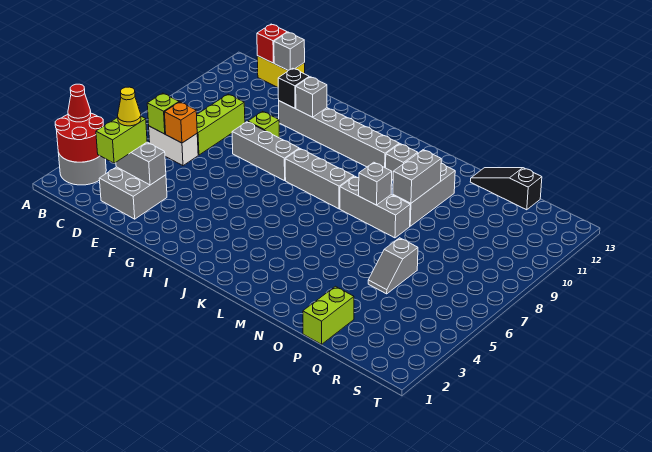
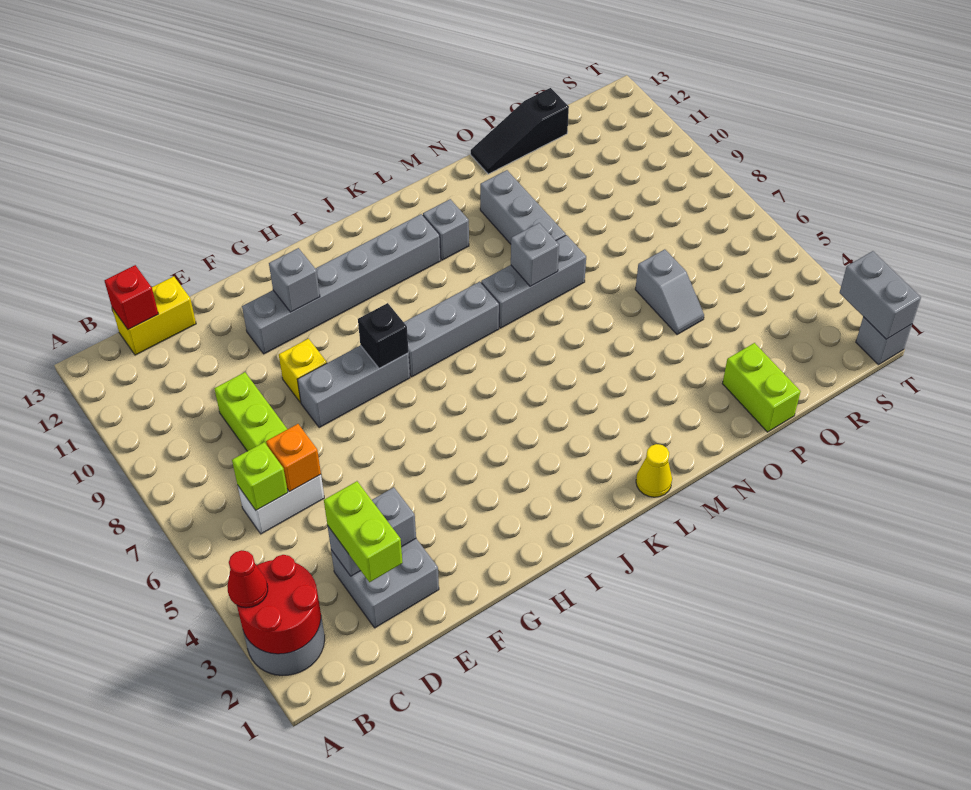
yellow 1x1 cone [118,87,141,126] -> yellow 1x1 cone moved to [636,444,672,497]
grey 1x1 brick [274,32,305,70] -> grey 1x1 brick moved to [856,317,912,365]
lime 1x1 brick [248,111,279,138] -> yellow 1x1 brick [279,339,327,403]
black 1x1 brick [278,68,309,108] -> black 1x1 brick moved to [358,303,409,368]
grey 1x2 brick [393,150,441,203] -> grey 1x2 brick moved to [840,251,921,339]

